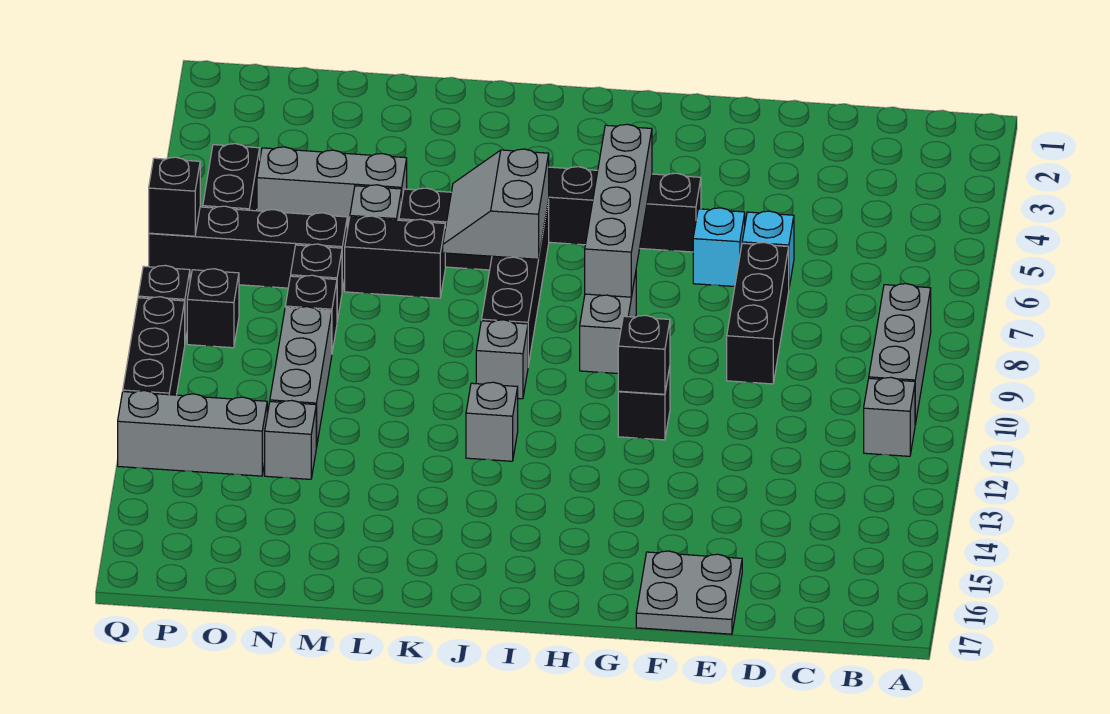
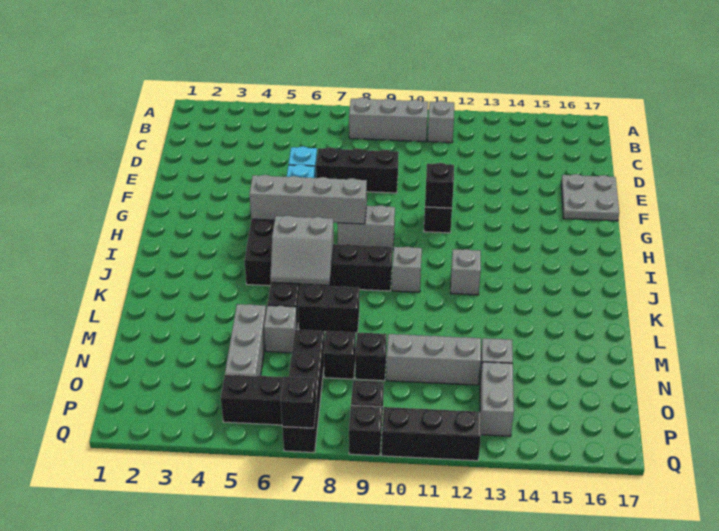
black 1x2 brick [345,216,445,298] -> black 1x2 brick turned to [298,285,359,333]
grey 1x3 brick [118,391,267,476] -> grey 1x2 brick [480,362,514,436]

